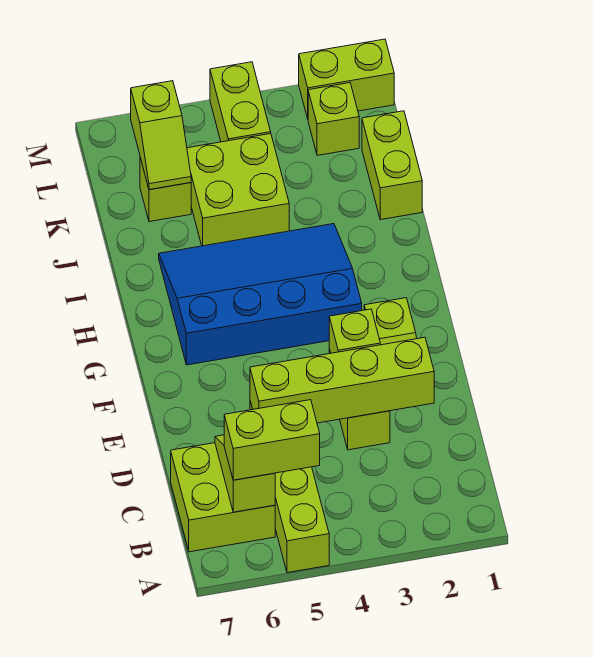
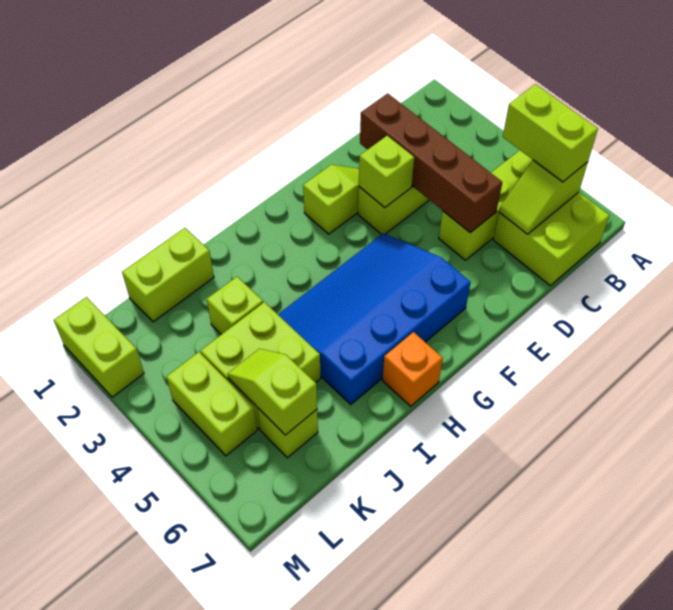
lime 1x4 brick [250,337,434,423] -> brown 1x4 brick [360,93,502,233]
blue 3x4 slope [159,224,362,365] -> blue 3x4 slope turned to [278,233,471,404]
none -> orange 1x1 brick [382,332,443,406]
lime 1x2 slope [131,81,191,190] -> lime 1x2 slope turned to [228,349,317,435]
lime 1x1 brick [308,83,359,156] -> lime 1x1 brick moved to [207,277,263,335]
lime 1x2 brick [210,62,271,142] -> lime 1x2 brick turned to [166,352,257,456]

